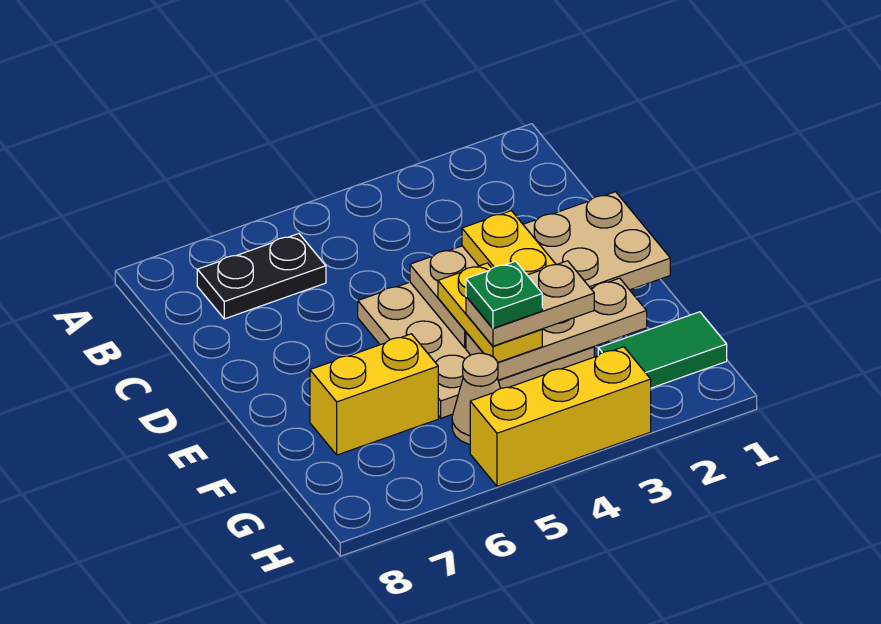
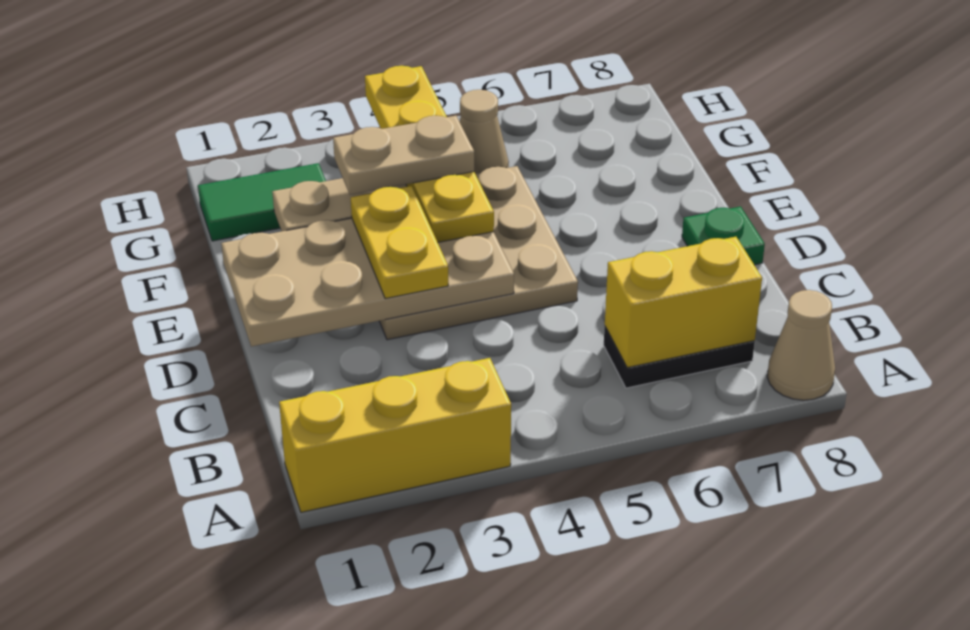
none -> tan 1x1 cone [767,290,835,400]
yellow 1x2 plate [438,263,542,363] -> yellow 1x4 plate [365,66,494,242]
green 1x1 plate [466,261,542,328] -> green 1x1 plate moved to [682,206,765,265]
yellow 1x2 brick [310,334,438,455] -> yellow 1x2 brick moved to [605,237,762,368]
yellow 1x3 brick [470,347,651,486] -> yellow 1x3 brick moved to [279,358,511,512]

